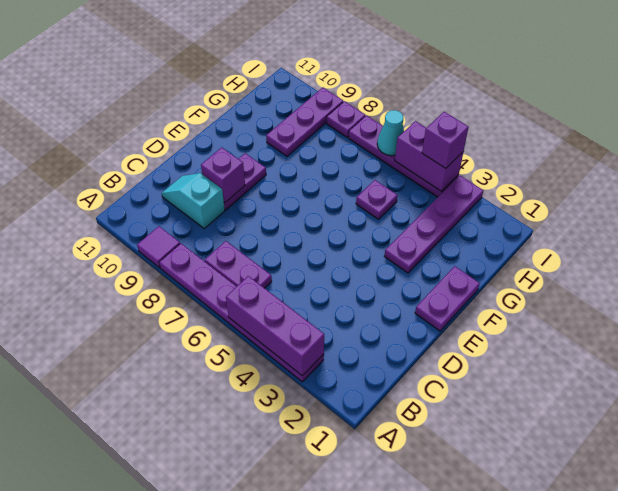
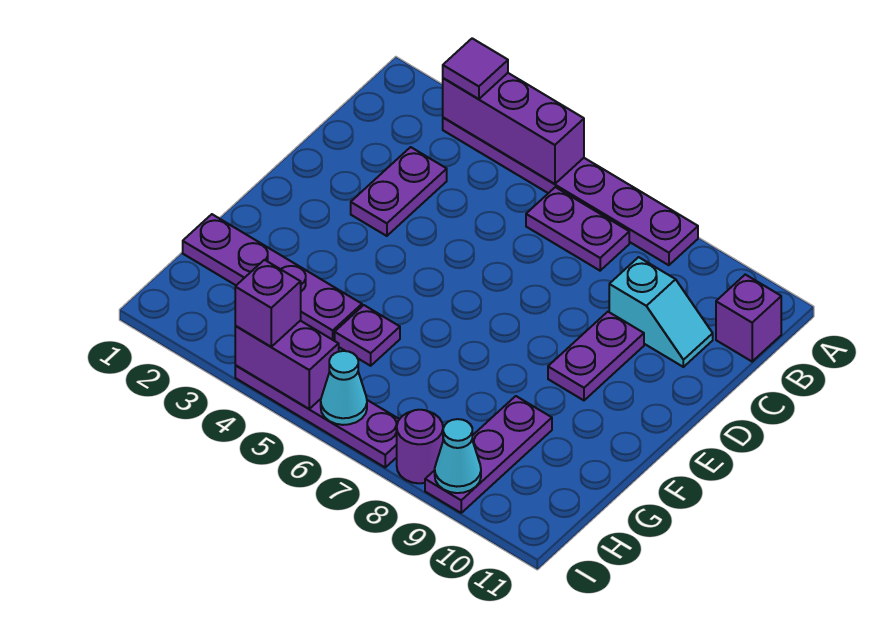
purple 1x1 tile [137,226,180,268] -> purple 1x1 tile moved to [443,38,508,99]
purple 1x1 brick [201,147,245,203] -> purple 1x1 brick moved to [716,275,781,361]
purple 1x2 plate [415,266,480,331] -> purple 1x2 plate moved to [351,147,447,236]
purple 1x4 plate [384,176,483,273] -> purple 1x4 plate turned to [183,214,362,341]
purple 1x1 plate [327,101,365,137] -> purple 1x1 round brick [397,410,443,483]
none -> cyan 1x1 cone [435,419,481,493]

